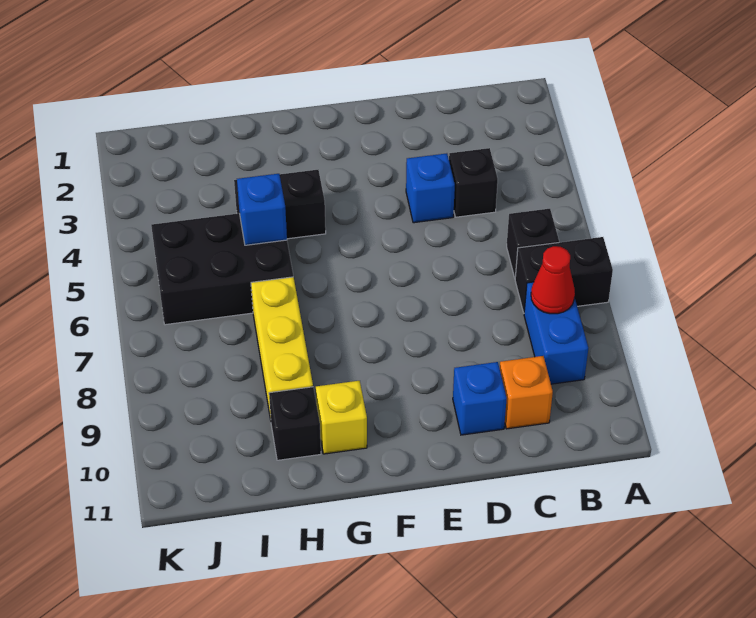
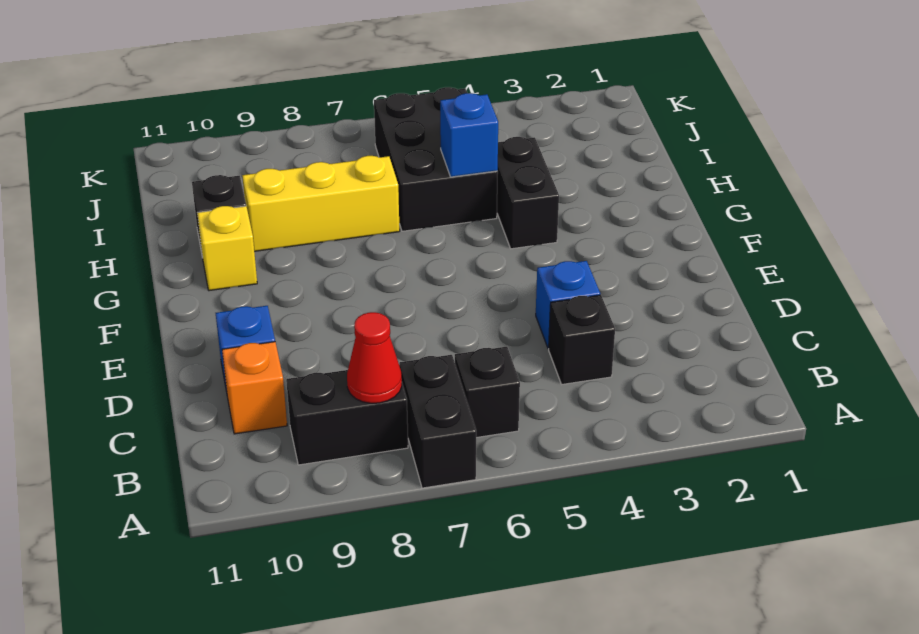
blue 1x2 brick [524,282,588,384] -> black 1x2 brick [286,370,408,465]

